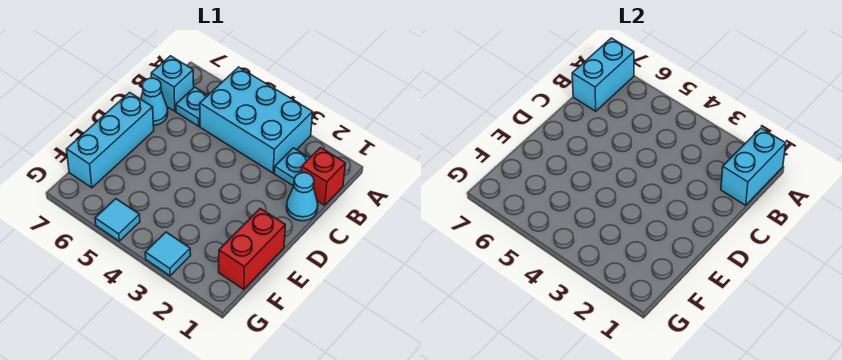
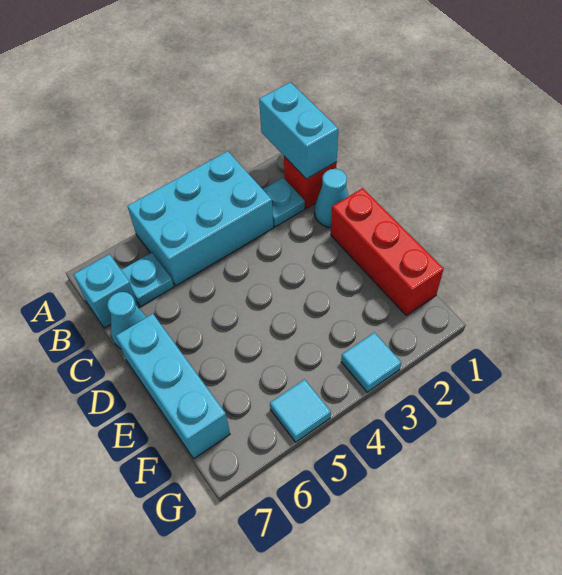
cyan 1x2 brick [572,38,634,111] -> none
red 1x2 brick [219,208,285,289] -> red 1x3 brick [331,188,444,315]

